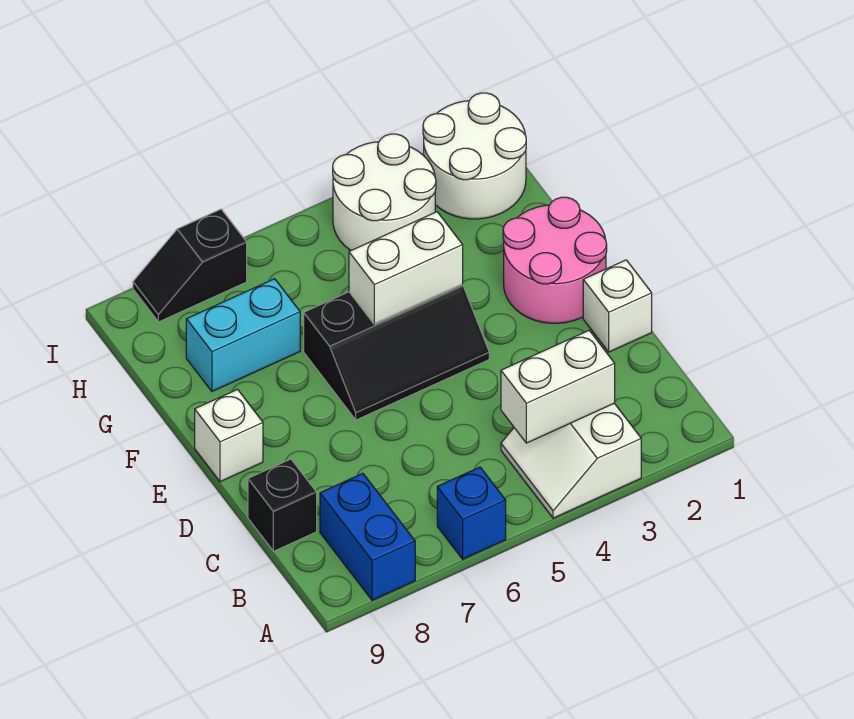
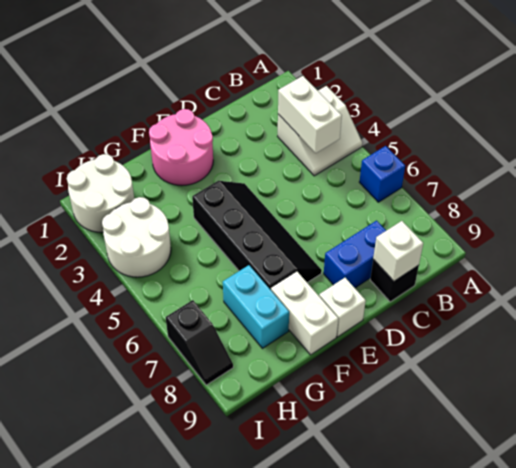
blue 1x2 brick [320,473,415,600] -> blue 1x2 brick moved to [324,221,386,288]
white 1x1 brick [583,260,652,352] -> white 1x1 brick moved to [373,221,423,281]
black 2x3 slope [304,285,489,420] -> black 2x4 slope [192,181,322,290]
white 1x2 brick [349,212,463,324] -> white 1x2 brick moved to [271,271,338,355]

